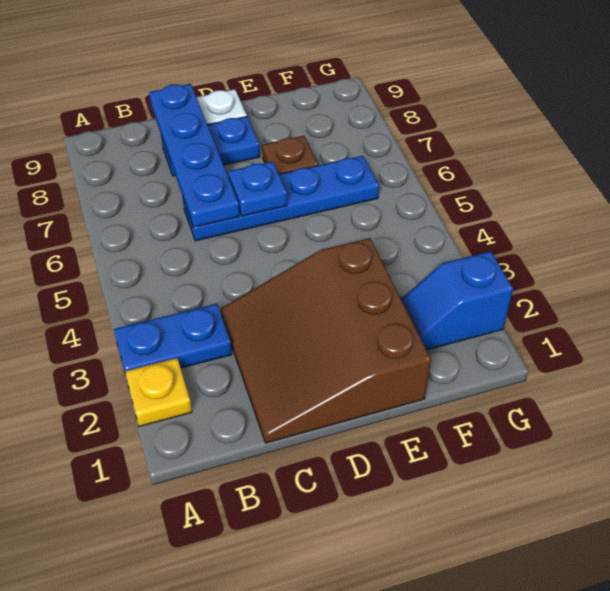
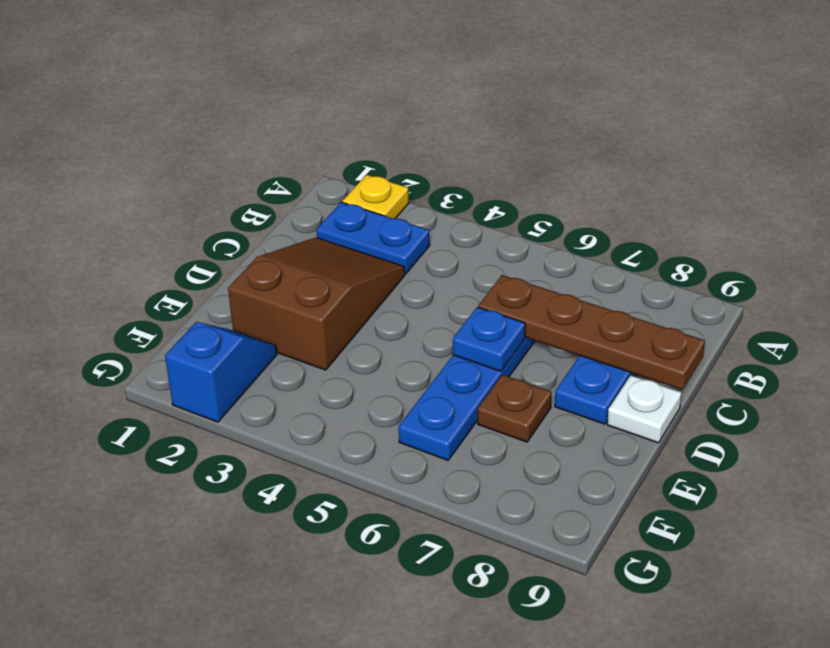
blue 1x2 plate [114,304,232,371] -> blue 1x2 plate turned to [316,202,430,274]
brown 3x3 slope [221,238,431,443] -> brown 2x3 slope [228,238,405,370]
blue 1x4 plate [149,84,239,227] -> brown 1x4 plate [478,275,705,390]

